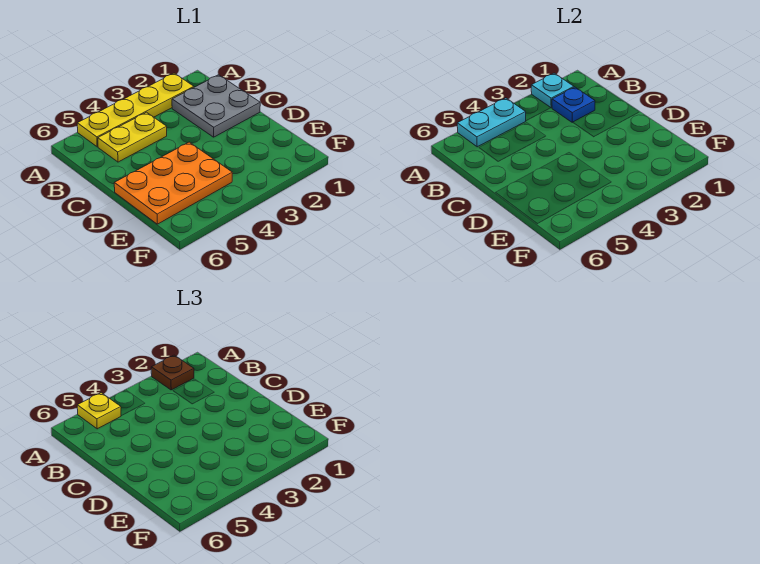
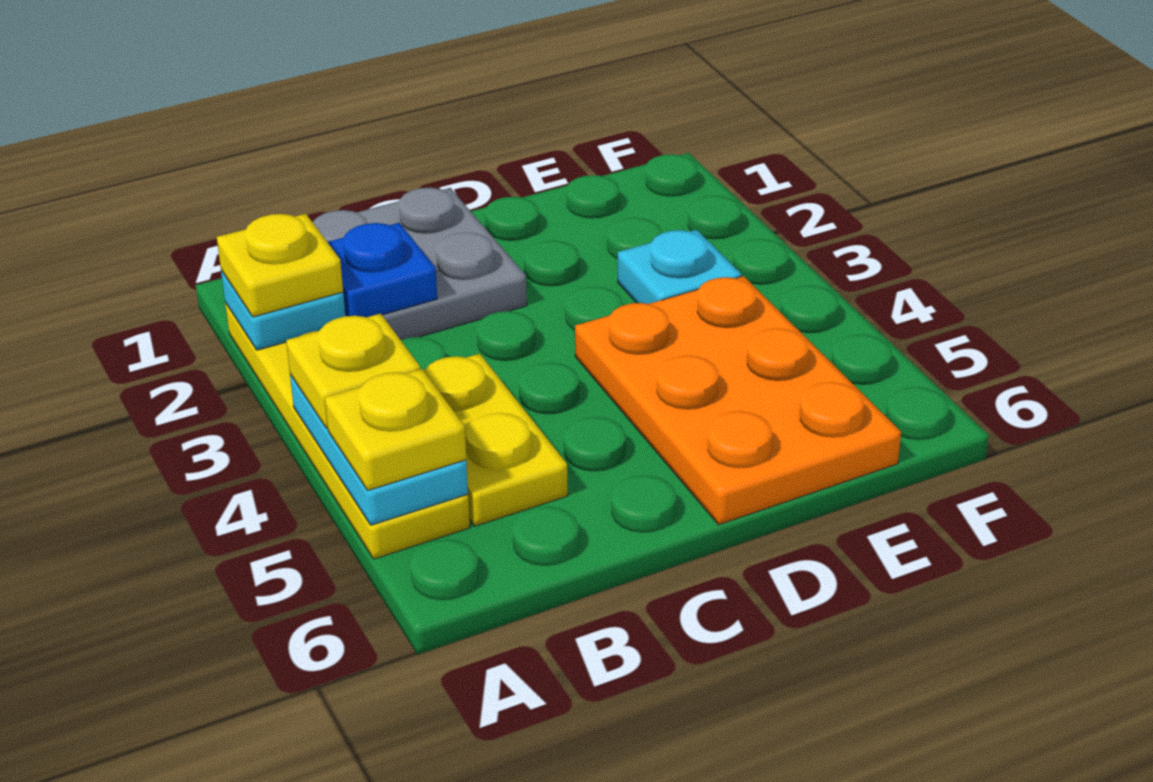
brown 1x1 plate [151,355,194,390] -> yellow 1x1 plate [217,214,343,317]
none -> yellow 1x1 plate [286,314,420,428]
none -> cyan 1x1 plate [618,230,741,304]

